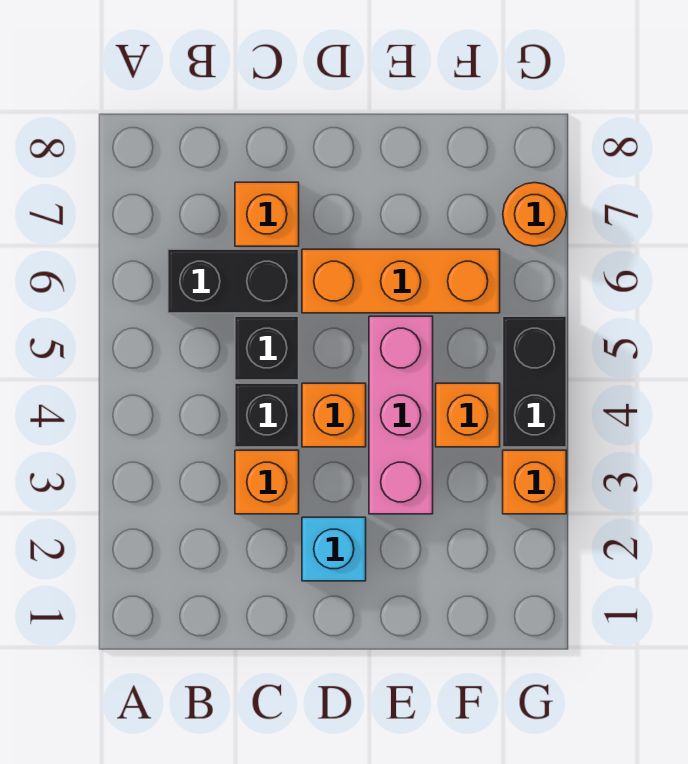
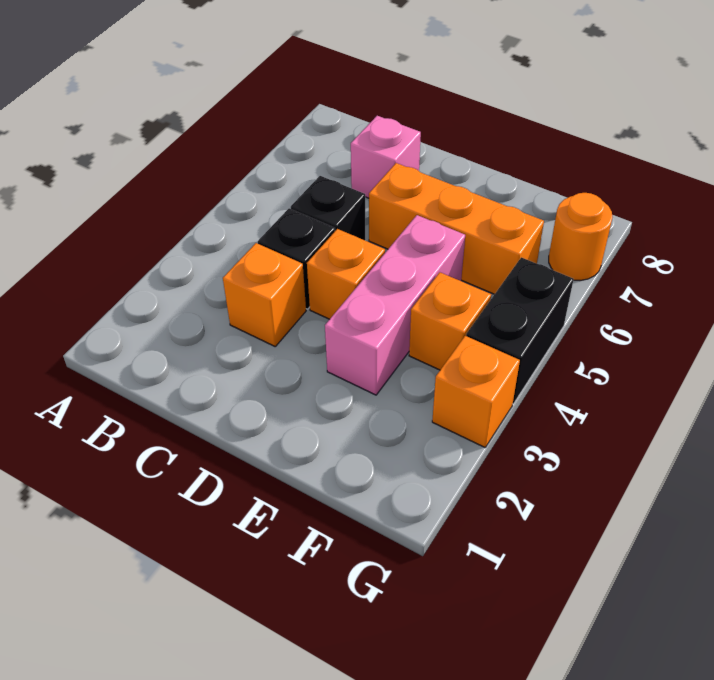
black 1x2 brick [168,249,299,313] -> none
orange 1x1 brick [235,182,299,246] -> pink 1x1 brick [351,116,421,198]
cyan 1x1 brick [302,517,366,581] -> none

